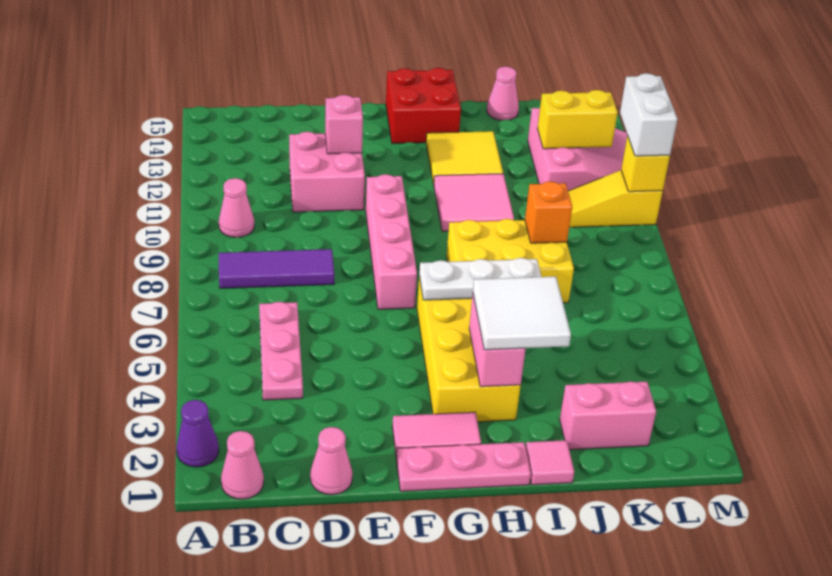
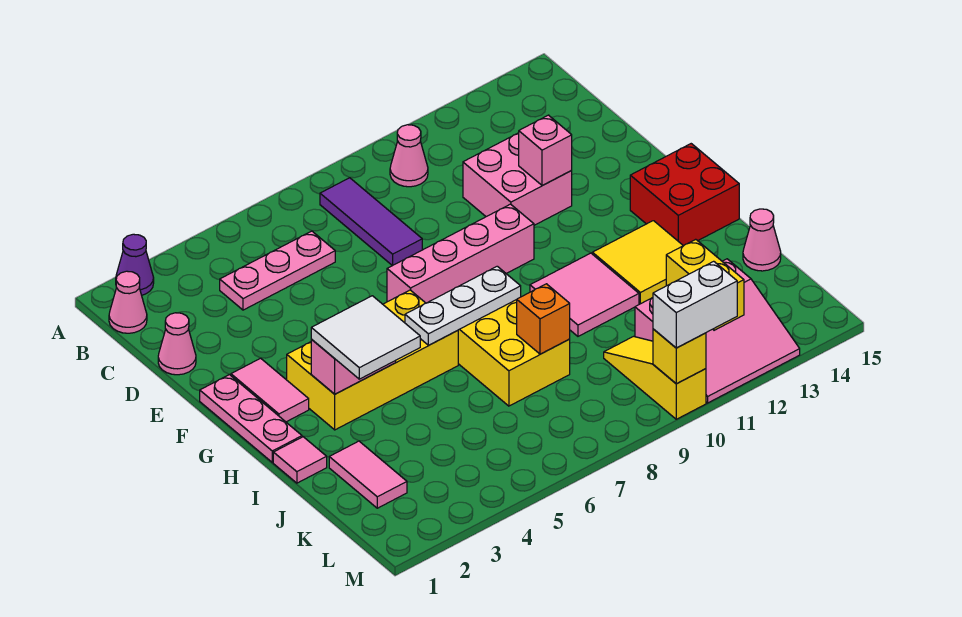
white 1x3 plate [419,258,541,300] -> white 1x3 plate turned to [405,266,521,345]
pink 1x2 brick [560,381,656,450] -> pink 1x2 tile [329,441,407,508]

